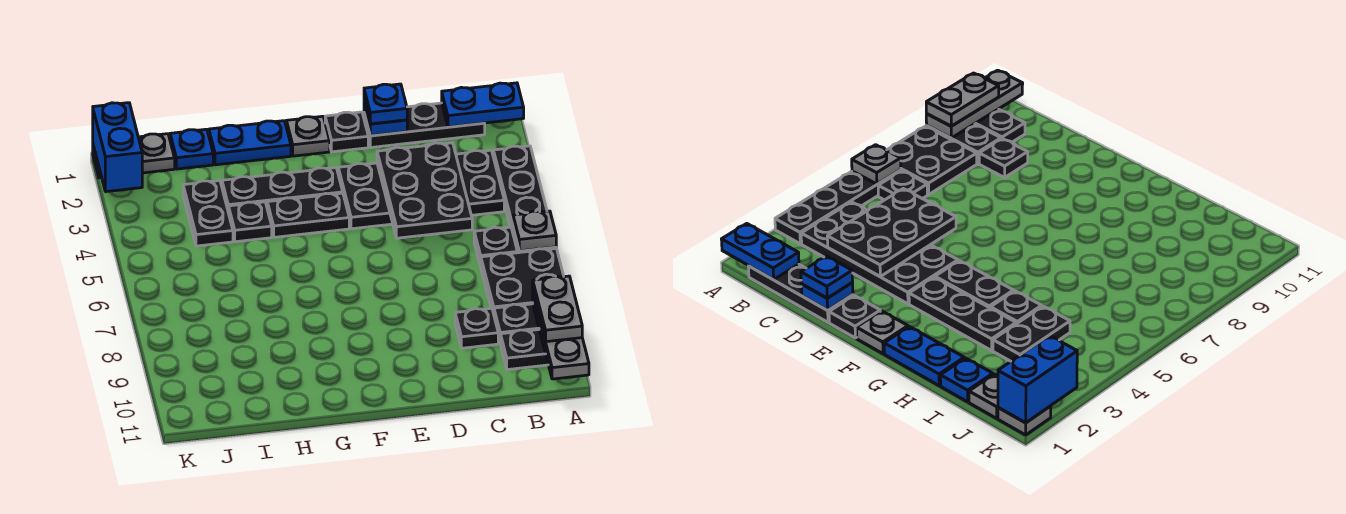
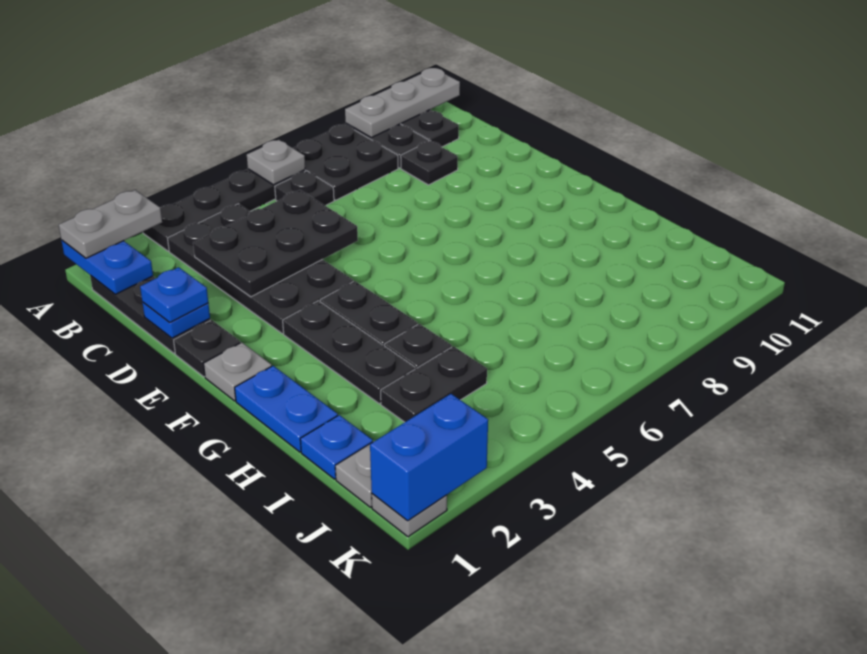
grey 1x2 plate [533,276,582,342] -> grey 1x2 plate moved to [59,190,162,258]

